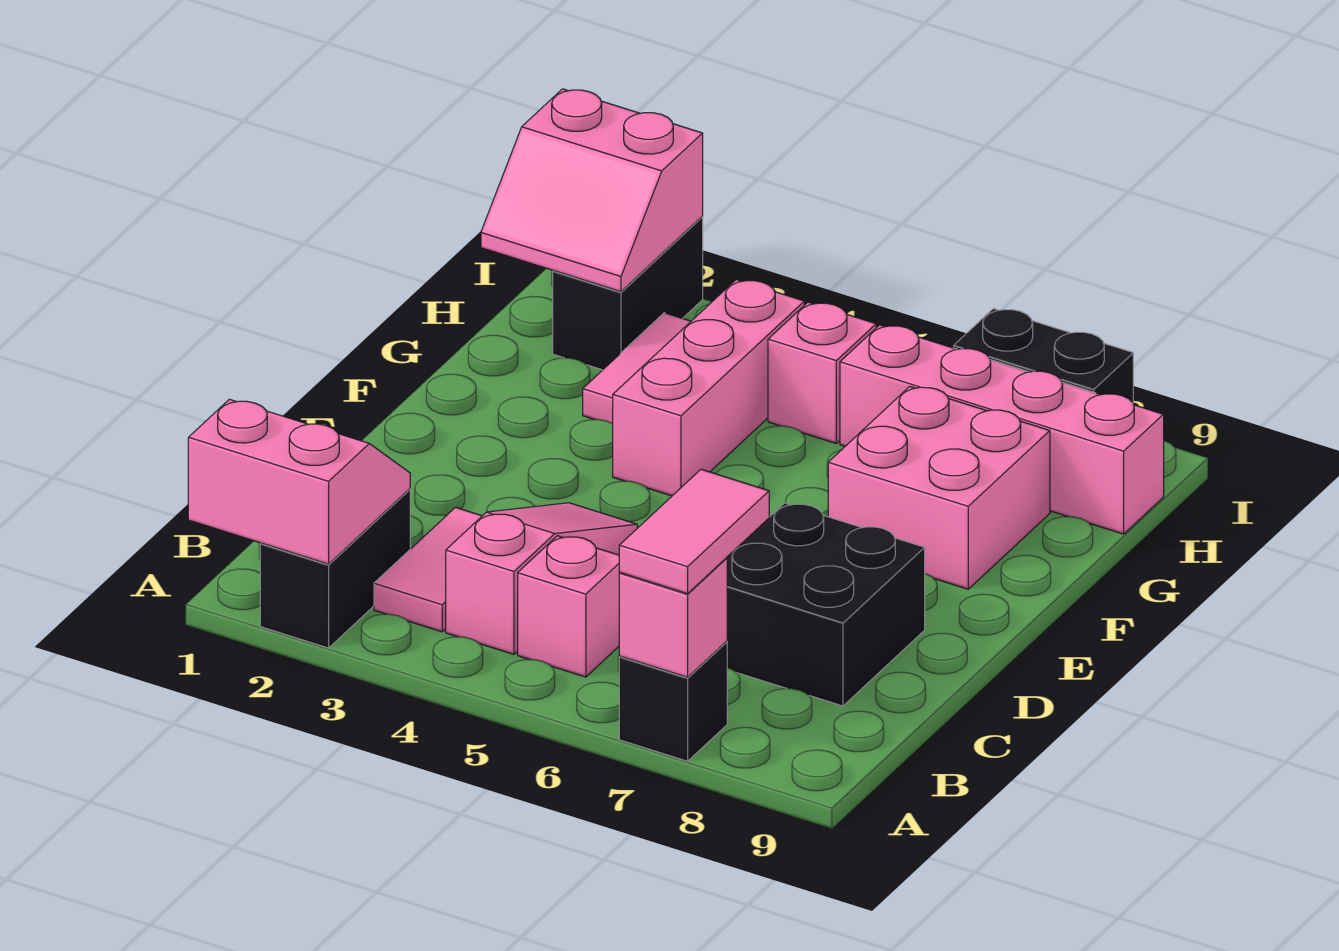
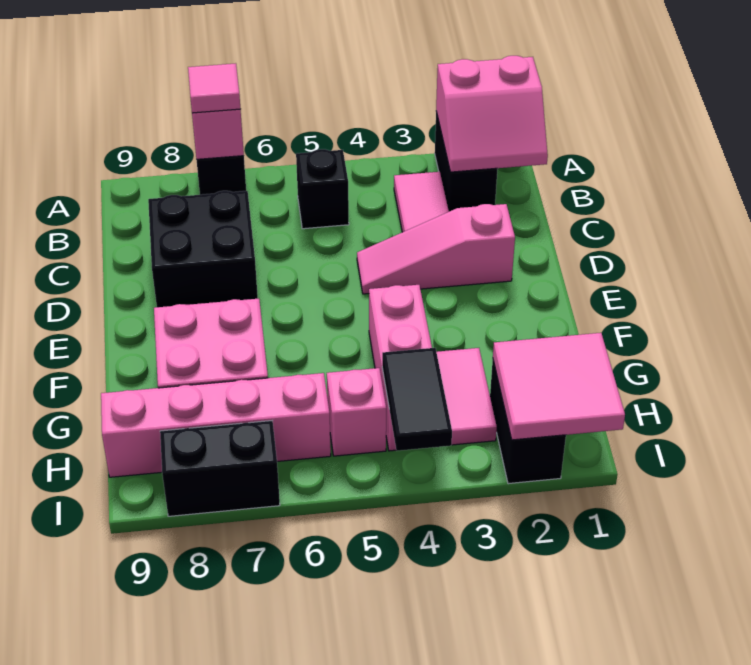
pink 1x2 tile [619,469,769,594] -> pink 1x1 tile [188,63,240,113]
pink 1x3 slope [446,503,637,654] -> pink 1x3 slope turned to [357,204,515,294]
pink 1x1 brick [518,536,620,677] -> black 1x1 brick [296,149,349,229]
pink 2x2 slope [481,89,703,292] -> pink 2x2 tile [493,333,625,440]
none -> black 1x2 tile [382,348,452,451]

